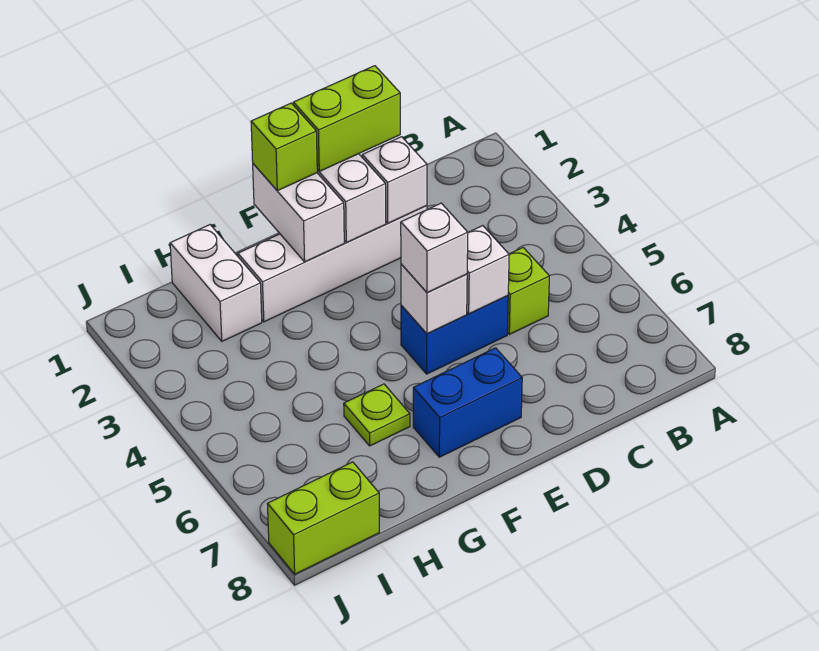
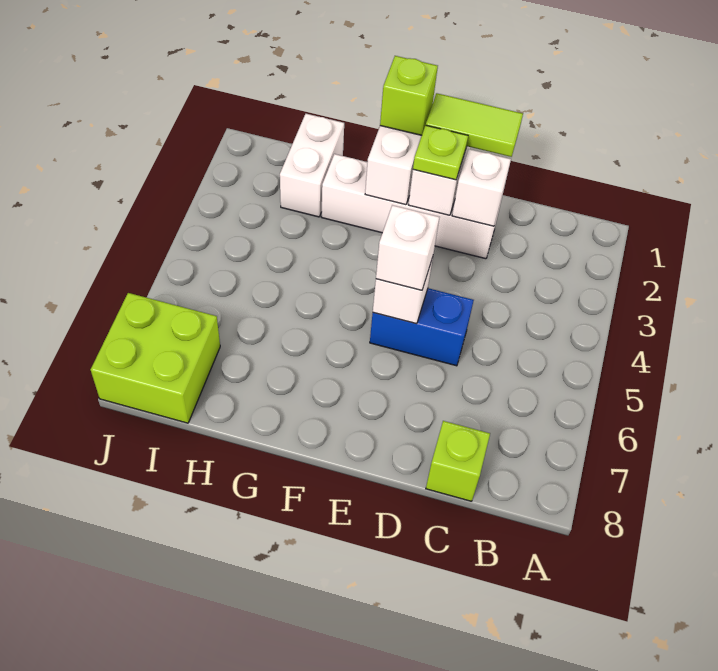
lime 1x1 brick [507,248,549,334] -> lime 1x1 brick moved to [426,421,490,501]
lime 1x2 brick [293,66,400,171] -> lime 1x2 tile [426,93,523,157]
white 1x1 brick [467,226,509,314] -> none
blue 1x2 brick [413,348,522,457] -> none
lime 1x1 plate [344,384,410,446] -> lime 1x1 plate moved to [413,125,468,180]
lime 1x2 brick [268,462,379,574] -> lime 2x2 brick [91,293,220,423]

